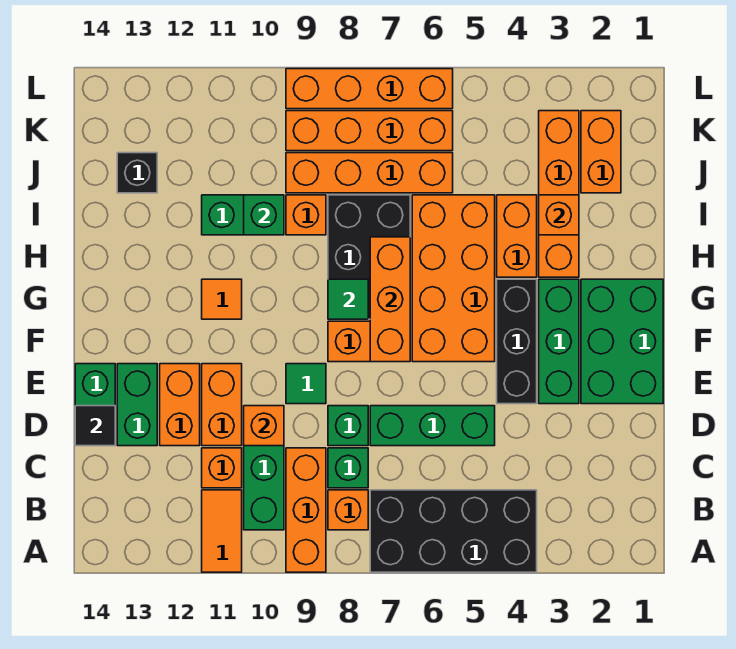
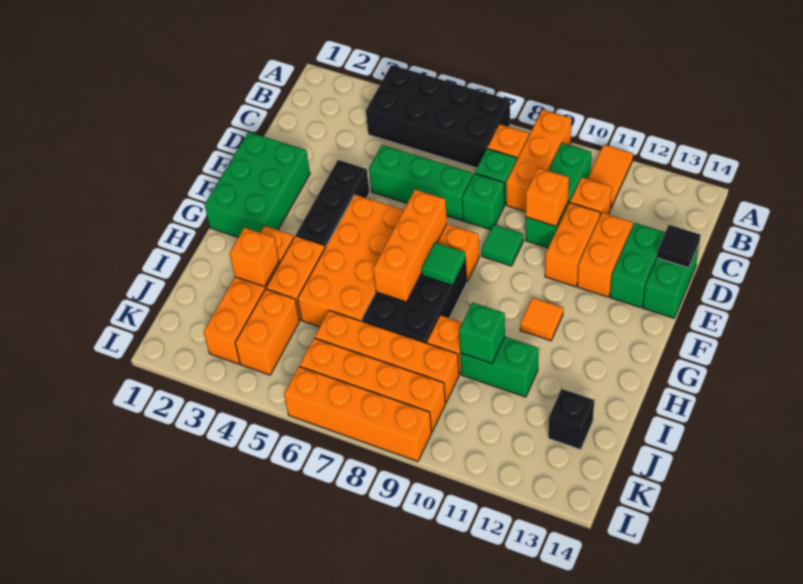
green 1x3 brick [539,279,579,404] -> none
orange 1x2 brick [581,111,621,193] -> orange 1x2 brick moved to [235,289,299,375]

